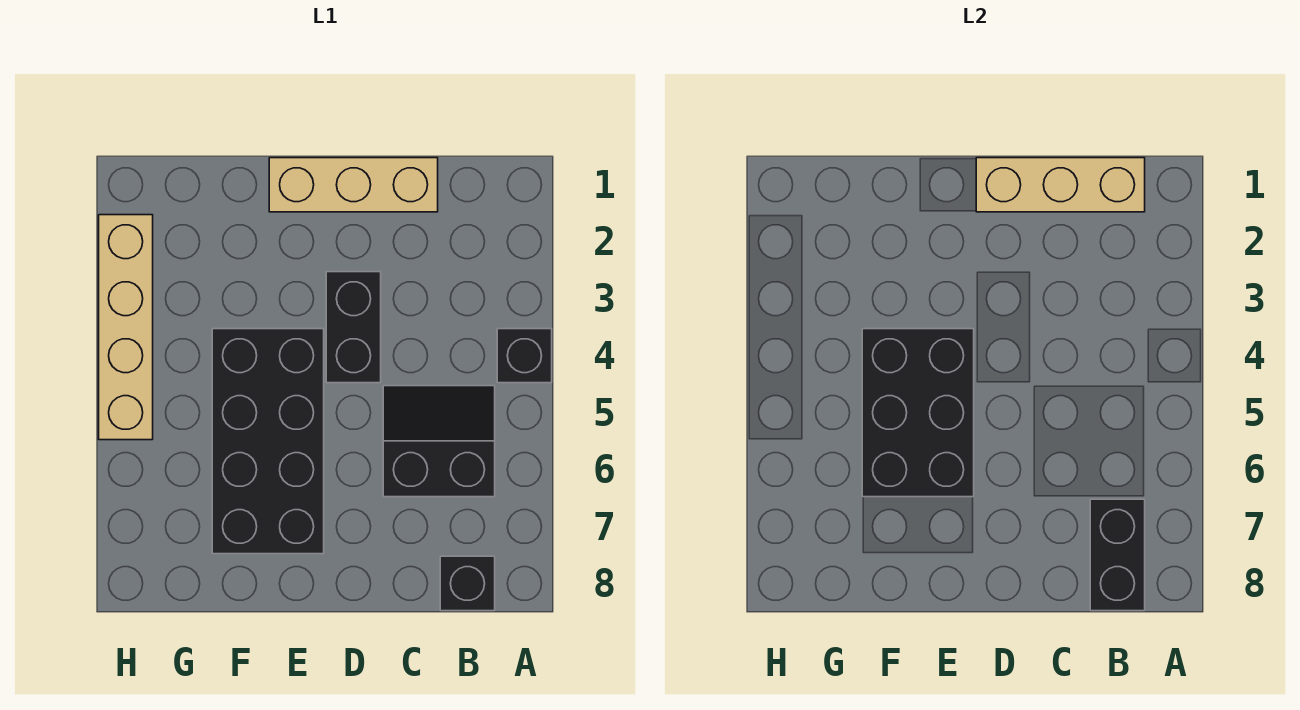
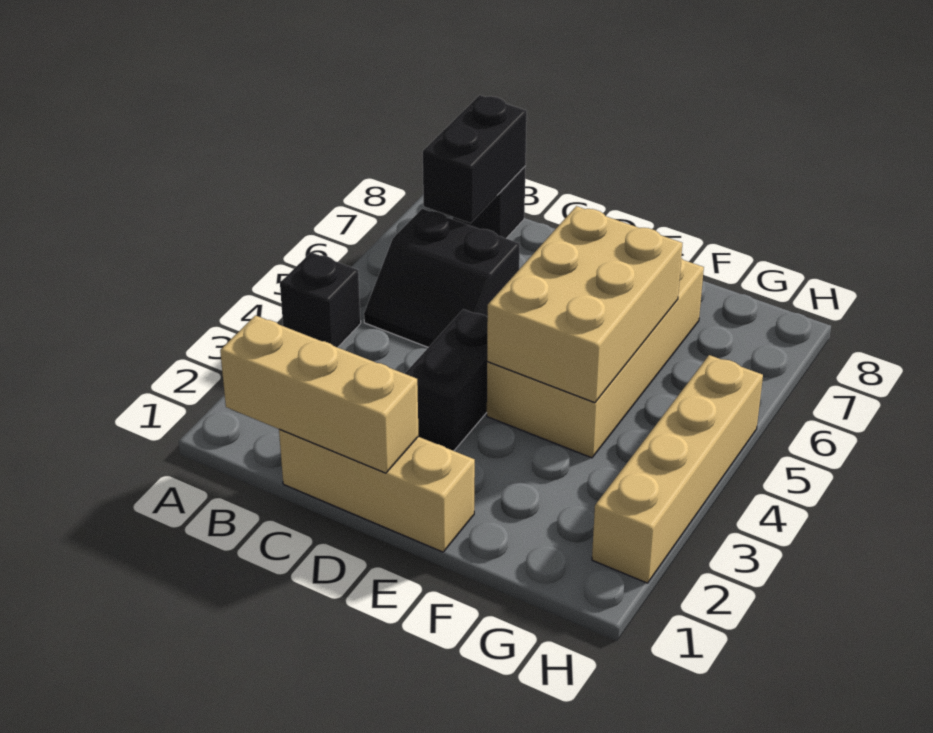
black 2x4 brick [212,329,324,554] -> tan 2x4 brick [487,258,704,458]
black 2x3 brick [862,329,974,497] -> tan 2x3 brick [487,206,682,403]

